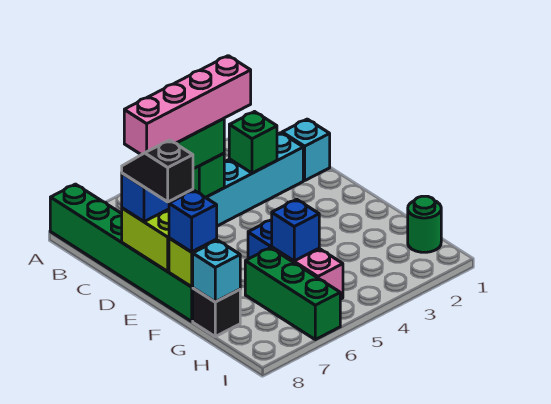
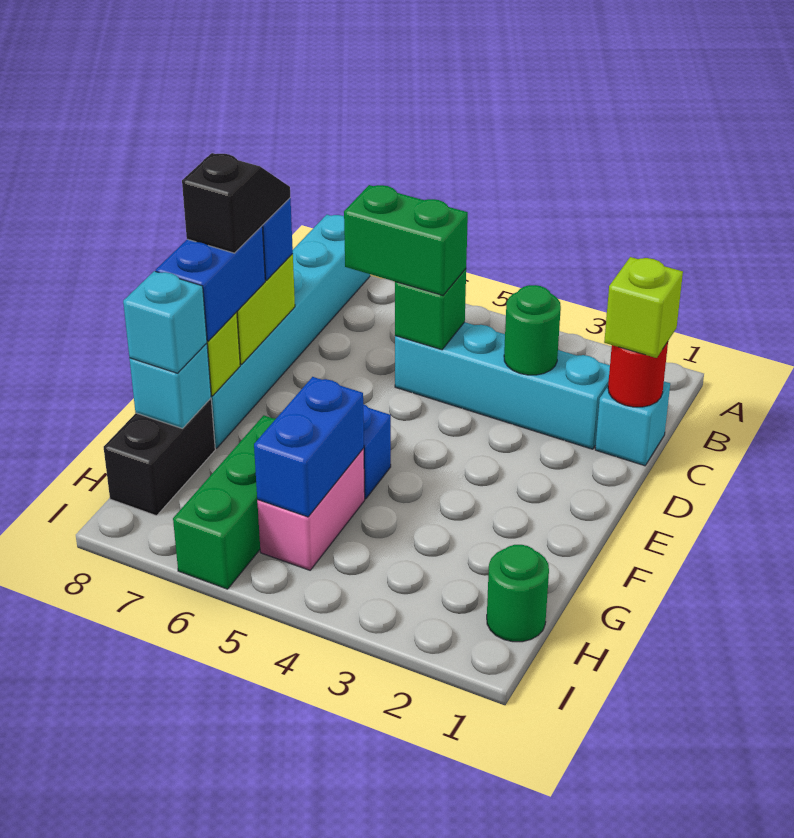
green 1x6 brick [50,184,193,321] -> cyan 1x6 brick [211,215,370,448]
none -> red 1x1 round brick [608,342,668,407]
none -> lime 1x1 brick [604,257,683,358]
green 1x1 brick [229,112,277,173] -> green 1x1 round brick [504,285,561,375]
pink 1x4 brick [124,56,251,155] -> none
blue 1x1 brick [169,191,217,252] -> blue 1x2 brick [156,226,265,341]
blue 1x1 brick [272,199,319,261] -> blue 1x2 brick [254,377,364,517]
black 1x1 brick [193,288,240,336] -> black 1x2 brick [104,398,215,516]
none -> cyan 1x1 brick [123,271,207,373]

